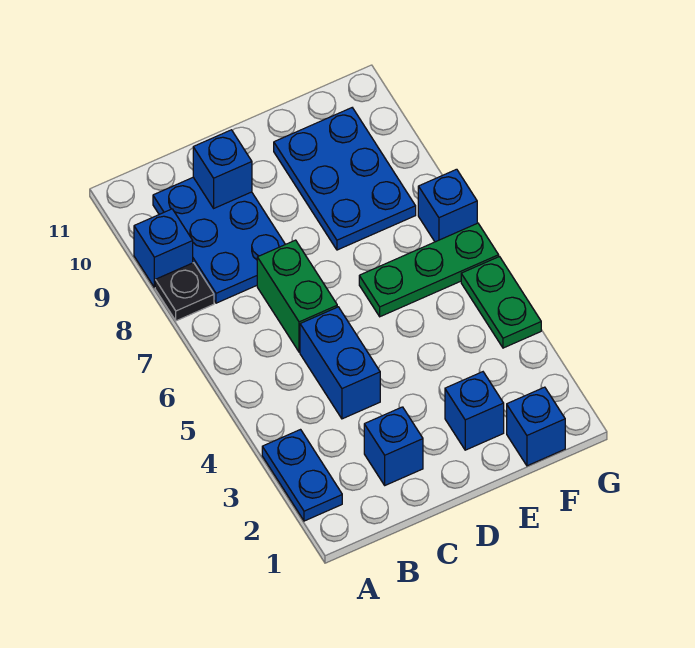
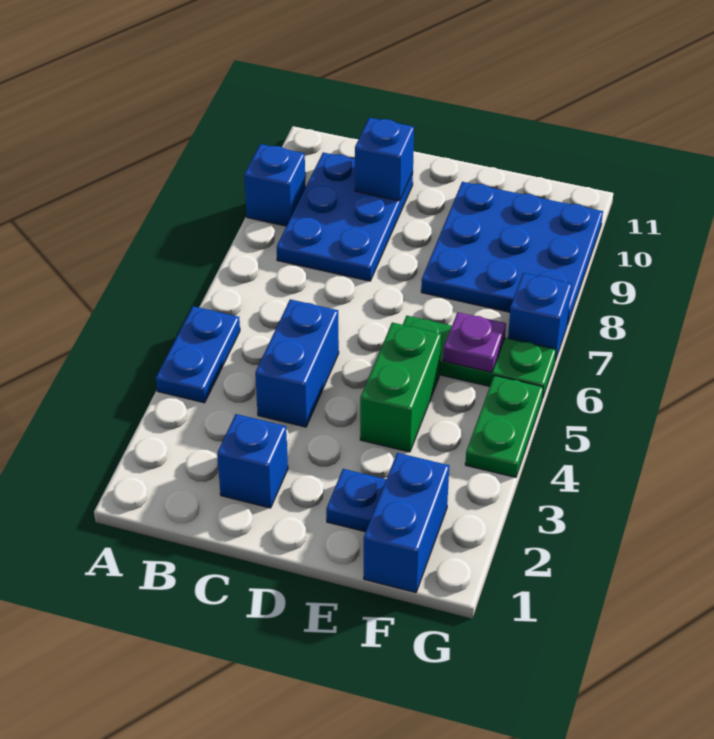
blue 1x2 plate [262,430,342,521] -> blue 1x2 plate moved to [156,306,240,403]
black 1x1 plate [155,263,214,321] -> none
green 1x2 brick [257,240,337,352] -> green 1x2 brick moved to [360,323,441,452]
blue 1x1 brick [445,372,504,450] -> blue 1x1 plate [326,469,386,532]
blue 2x3 plate [274,108,416,250] -> blue 3x3 plate [421,182,603,325]
blue 1x1 brick [507,387,565,466] -> blue 1x2 brick [364,453,449,593]
none -> purple 1x1 plate [443,312,506,372]

